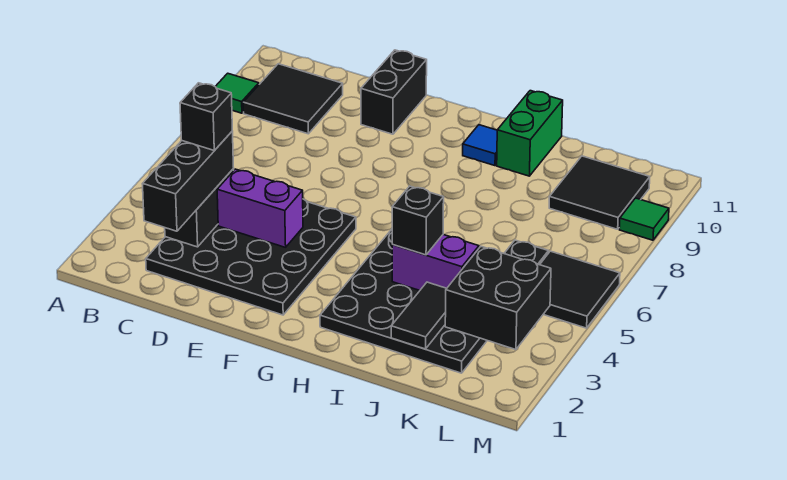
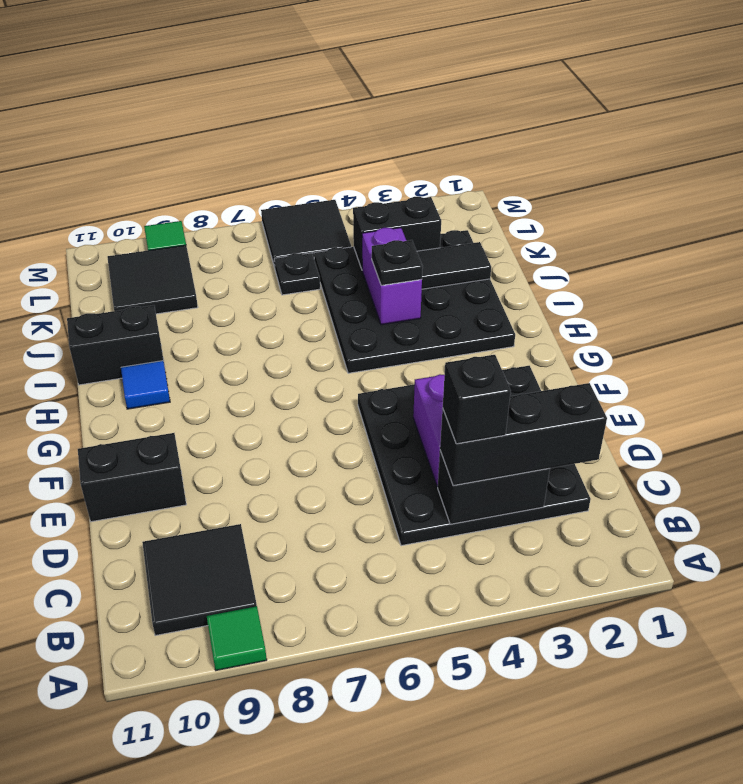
black 1x1 brick [392,186,444,255] -> black 1x1 plate [372,240,423,285]
green 1x2 brick [497,91,563,176] -> black 1x2 brick [67,305,163,385]
black 2x2 brick [445,247,551,350] -> black 1x2 brick [353,197,441,269]

